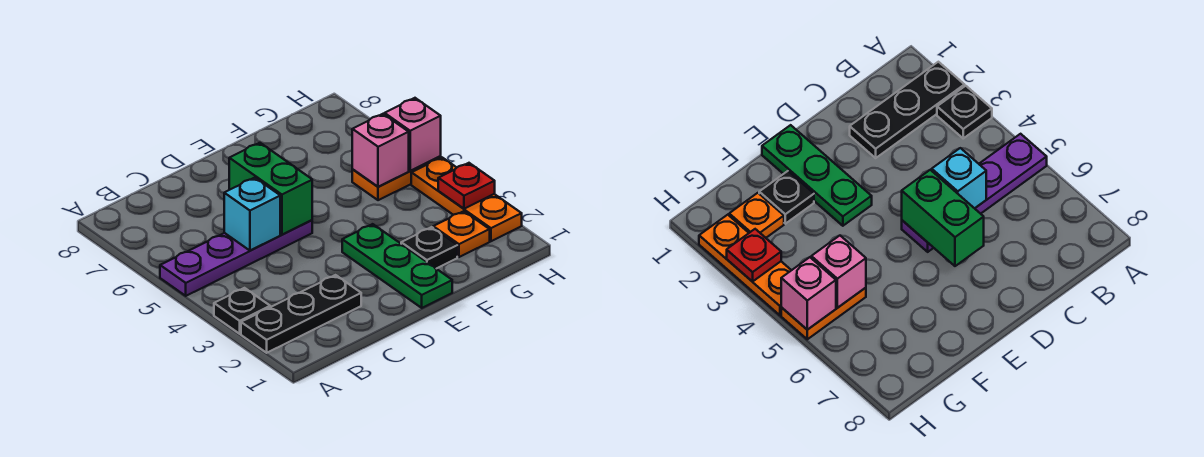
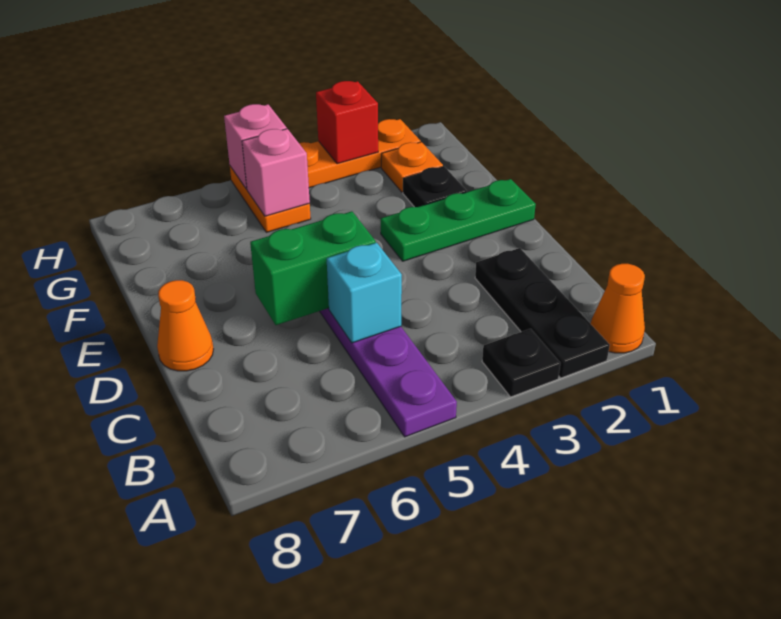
none -> orange 1x1 cone [590,264,645,353]
none -> orange 1x1 cone [157,280,213,371]
red 1x1 plate [438,163,495,209] -> red 1x1 brick [316,81,378,164]

